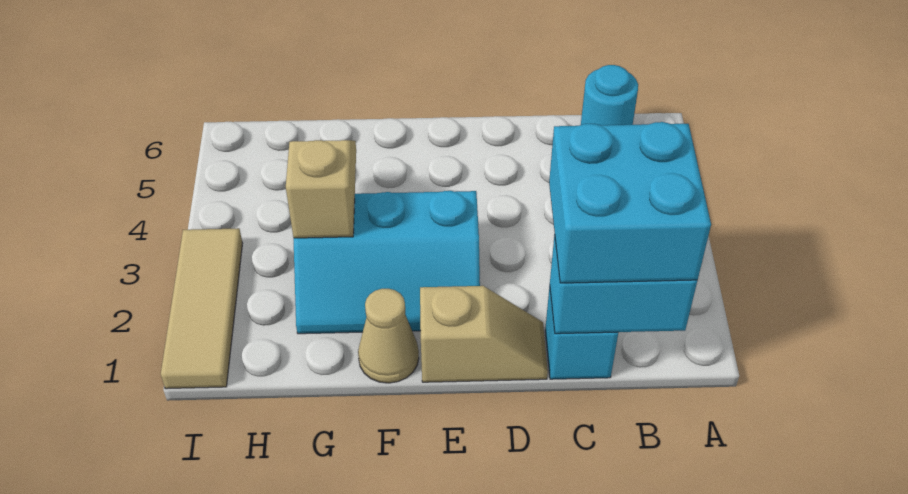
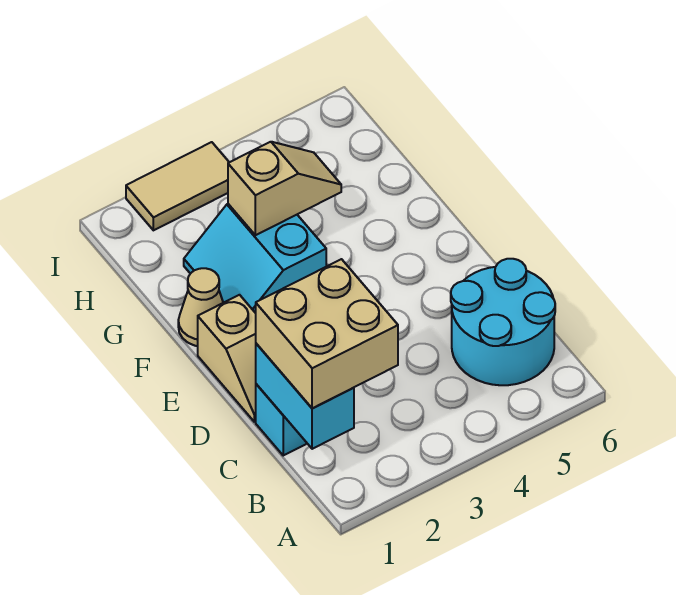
cyan 2x2 brick [549,122,711,283] -> tan 2x2 brick [256,259,398,409]
cyan 1x1 round brick [581,65,638,125] -> cyan 2x2 round brick [451,259,555,385]
cyan 2x3 slope [294,191,480,334] -> cyan 2x2 slope [184,204,326,313]
tan 1x3 tile [161,228,242,389] -> tan 1x2 tile [126,142,229,230]

